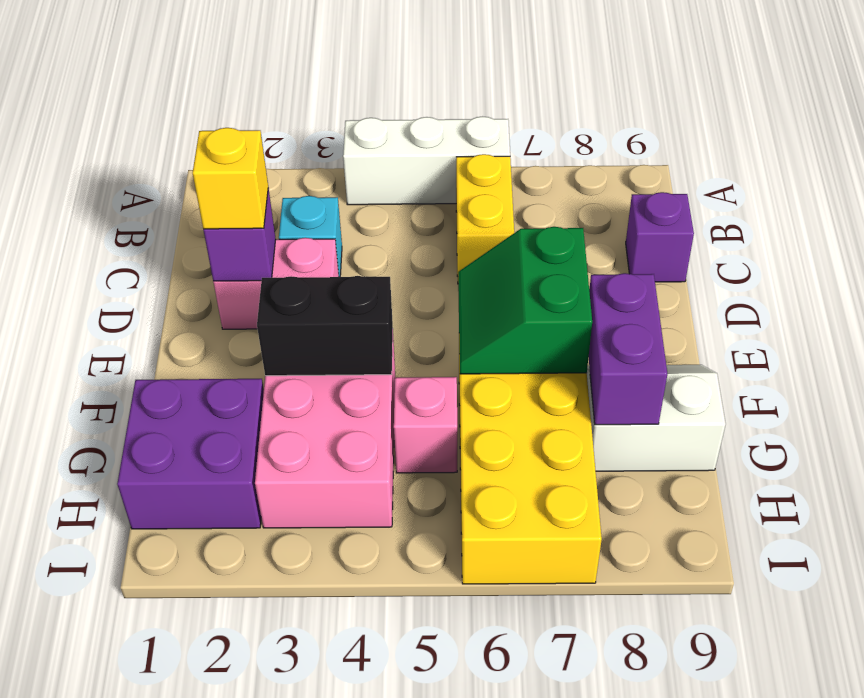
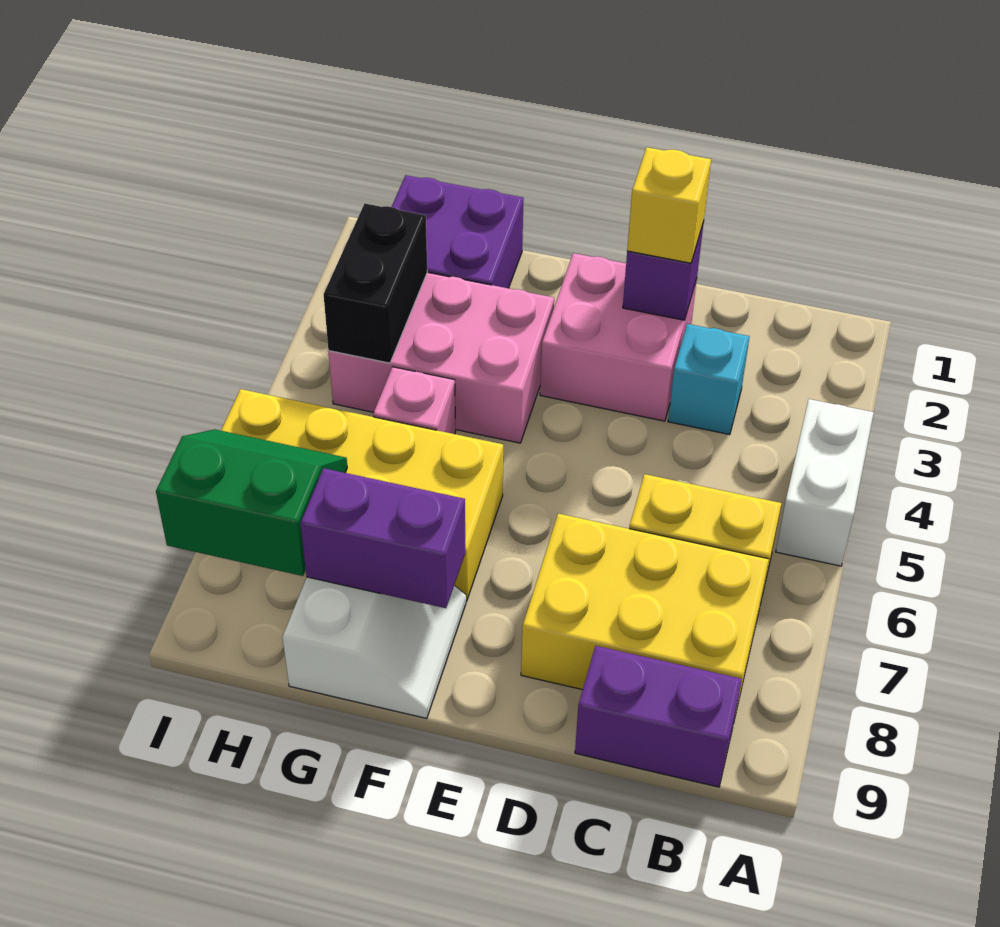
white 1x3 brick [343,117,510,205] -> white 1x2 brick [776,399,874,566]
none -> yellow 2x3 brick [521,514,769,715]
purple 1x1 brick [626,192,694,282] -> purple 1x2 brick [575,646,742,787]
pink 1x2 brick [213,238,339,329] -> pink 2x2 brick [540,253,697,421]
green 2x2 slope [458,227,592,374] -> green 2x2 slope moved to [156,429,347,576]
black 1x2 brick [257,276,393,376] -> black 1x2 brick moved to [324,204,427,363]

